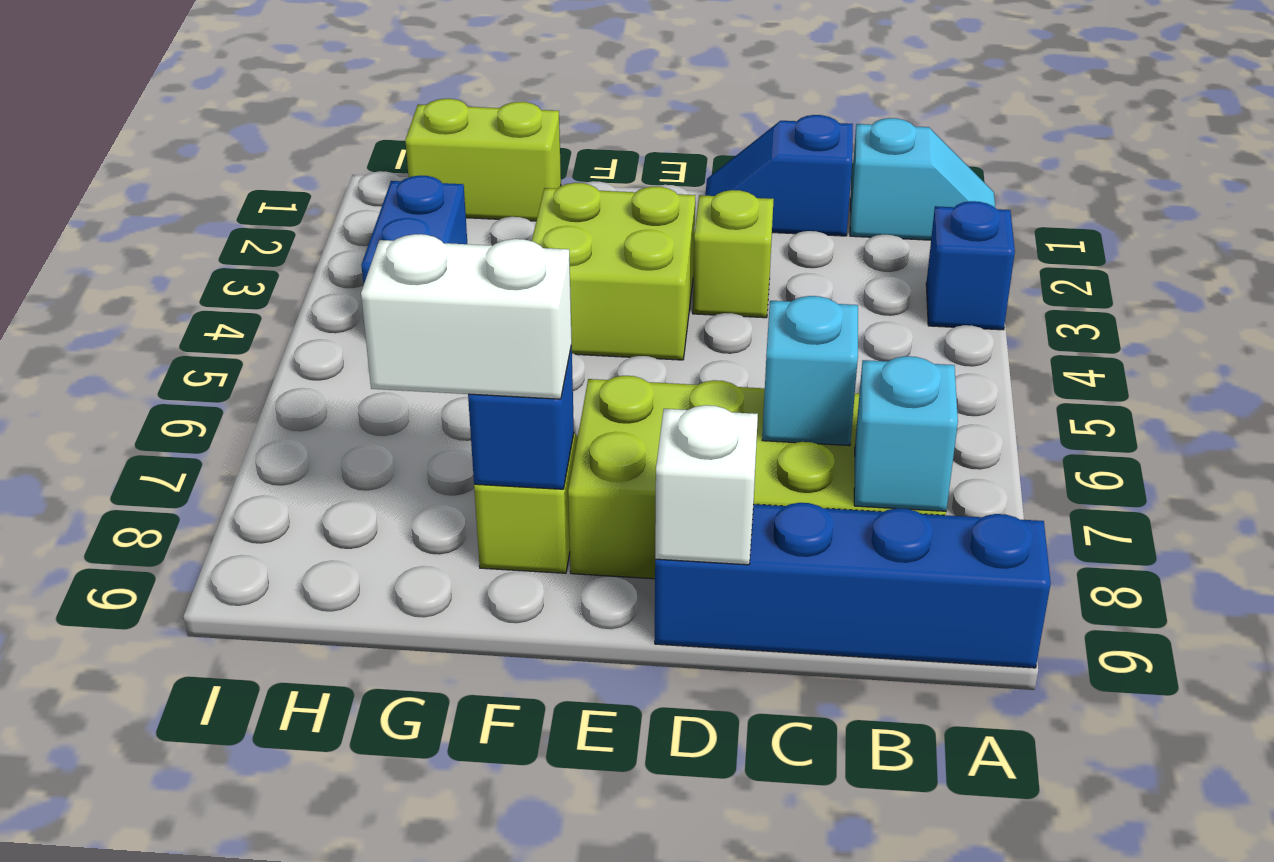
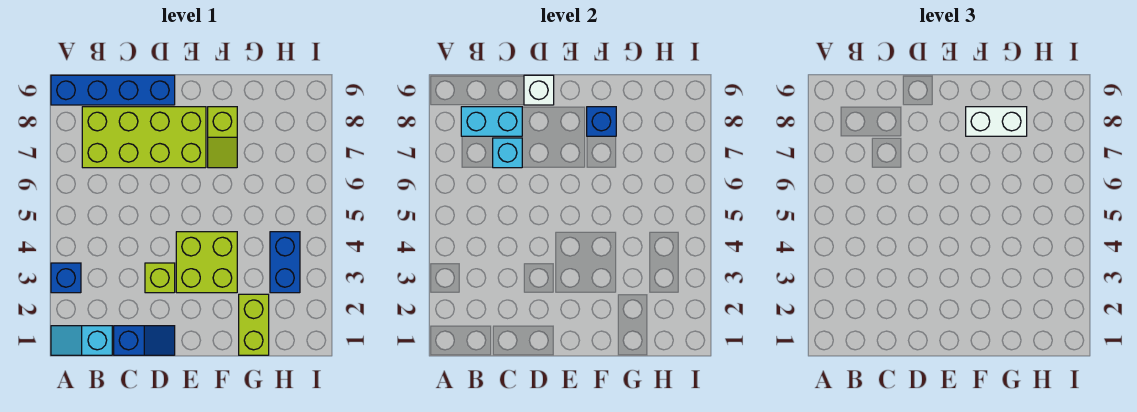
cyan 1x1 brick [854,356,958,511] -> cyan 1x2 brick [461,107,522,136]
lime 1x2 brick [405,99,561,221] -> lime 1x2 brick turned to [239,294,269,355]

